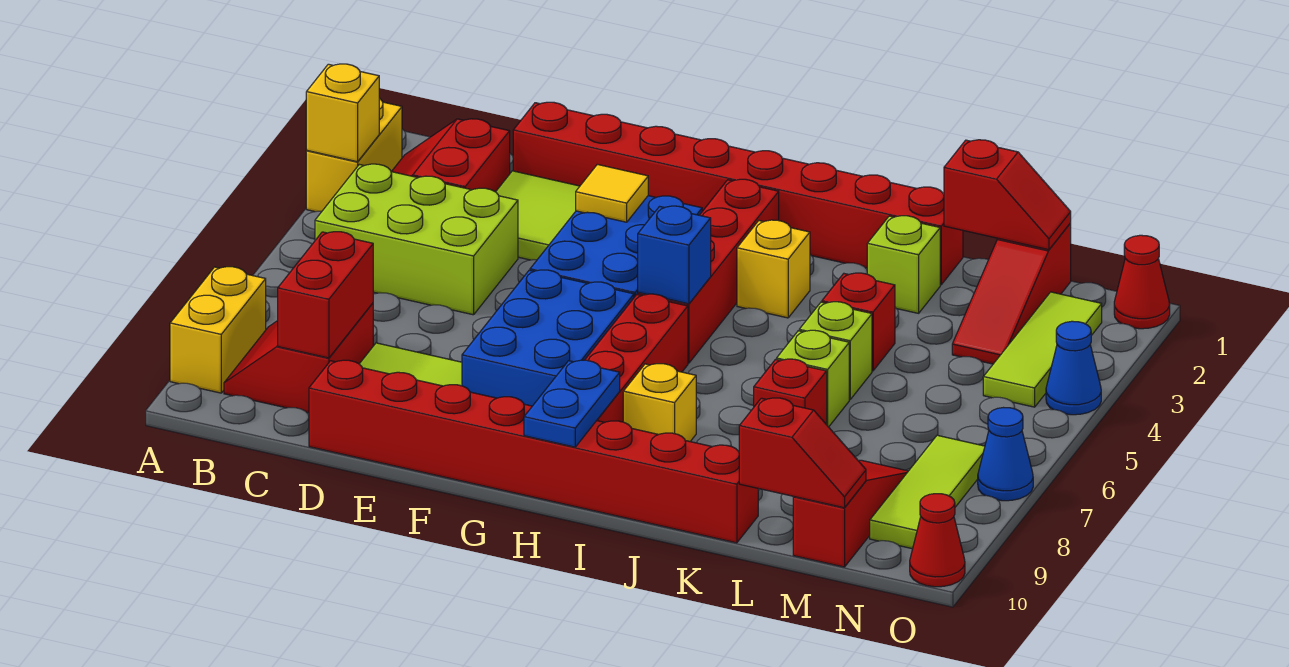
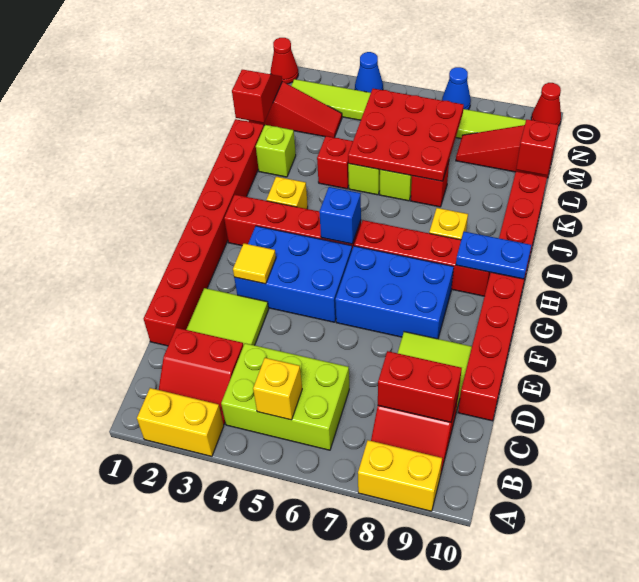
yellow 1x1 brick [306,64,379,162] -> yellow 1x1 brick moved to [253,358,302,420]
lime 2x3 brick [315,164,518,315] -> lime 2x3 brick turned to [221,343,349,450]
none -> red 3x3 plate [348,89,464,181]

